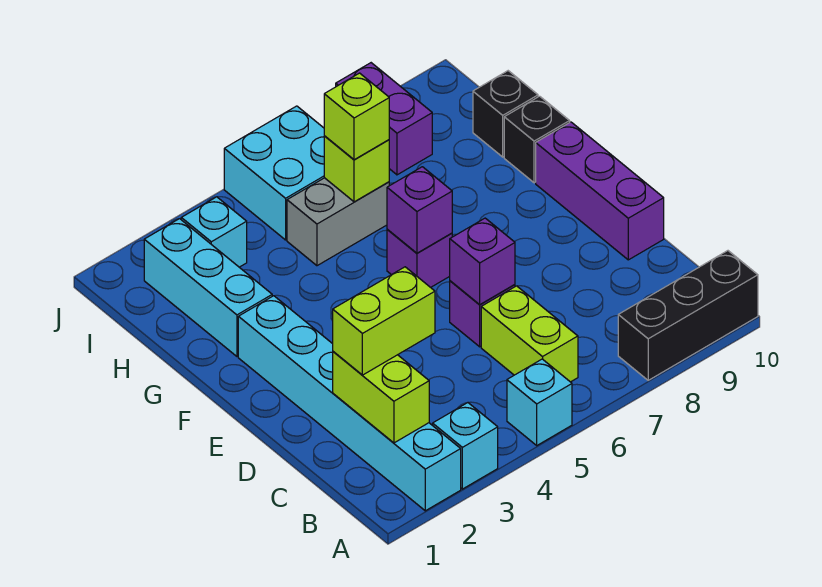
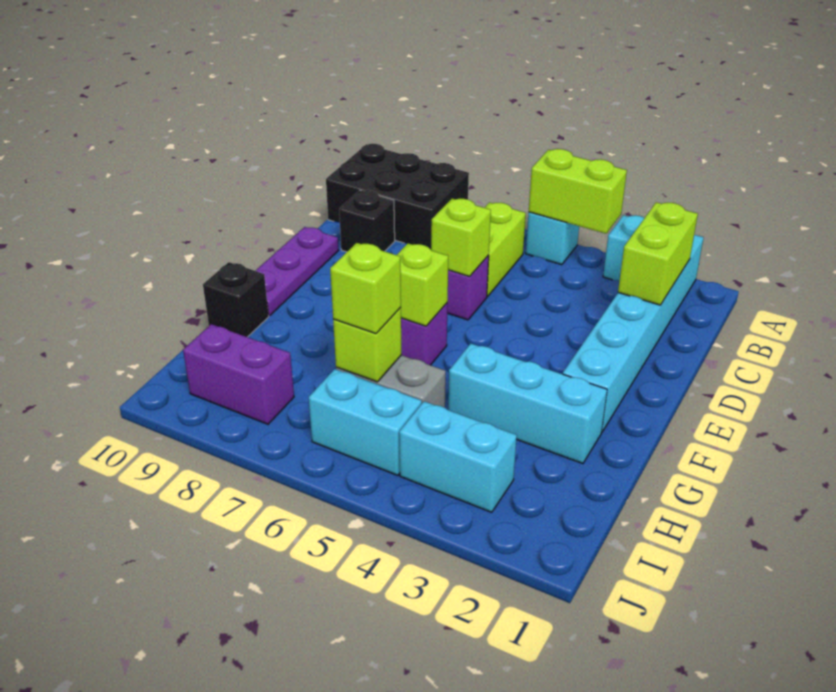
black 1x3 brick [618,251,758,380] -> black 2x3 brick [326,144,469,249]
lime 1x2 brick [333,267,435,375] -> lime 1x2 brick moved to [529,149,627,234]
purple 1x1 brick [450,218,515,305] -> lime 1x1 brick [431,199,491,276]
purple 1x3 brick [536,122,664,260] -> purple 1x3 plate [256,227,339,316]
purple 1x1 brick [387,167,452,253] -> lime 1x1 brick [397,243,448,326]
cyan 1x3 brick [144,219,272,356] -> cyan 1x3 brick turned to [448,344,607,464]
black 1x1 brick [473,71,538,157] -> black 1x1 brick moved to [339,190,395,252]
cyan 1x1 brick [181,197,247,267] -> cyan 1x2 brick [399,401,517,512]
cyan 2x2 brick [224,106,324,240] -> cyan 1x2 brick [309,369,422,475]
purple 1x2 brick [336,63,432,175] -> purple 1x2 brick turned to [183,324,294,424]

